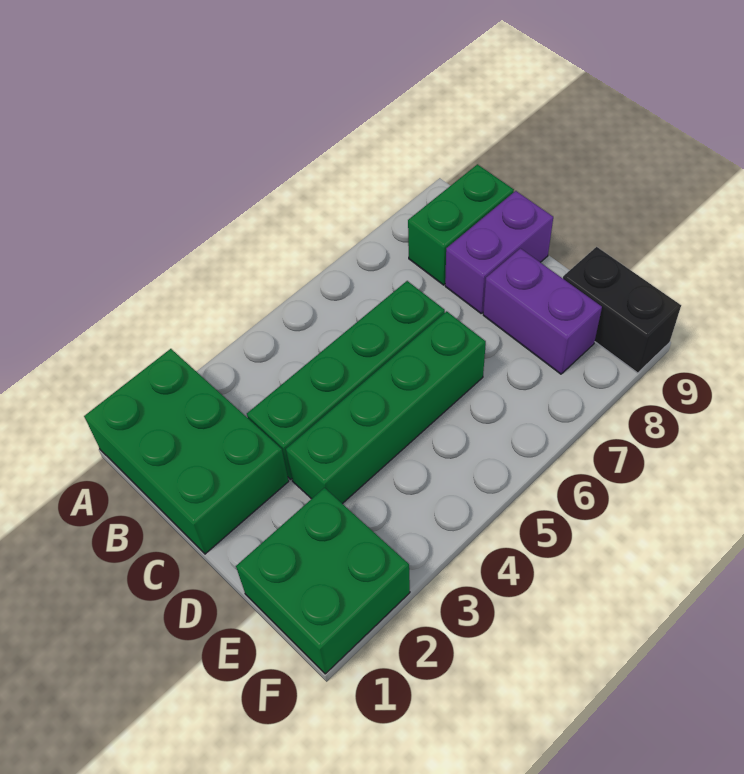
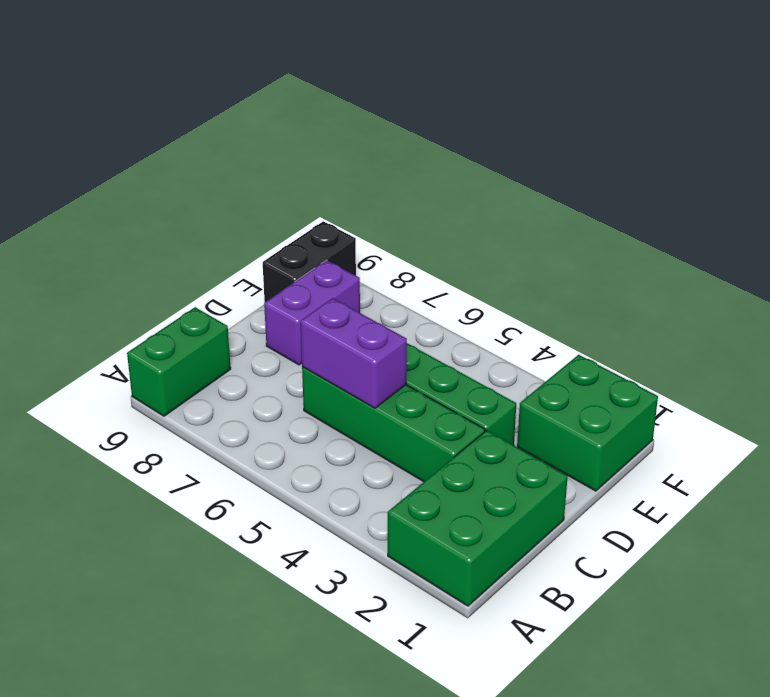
green 1x2 brick [408,164,514,285] -> green 1x2 brick turned to [127,307,231,416]
purple 1x2 brick [445,191,553,313] -> purple 1x2 brick moved to [300,298,407,408]

